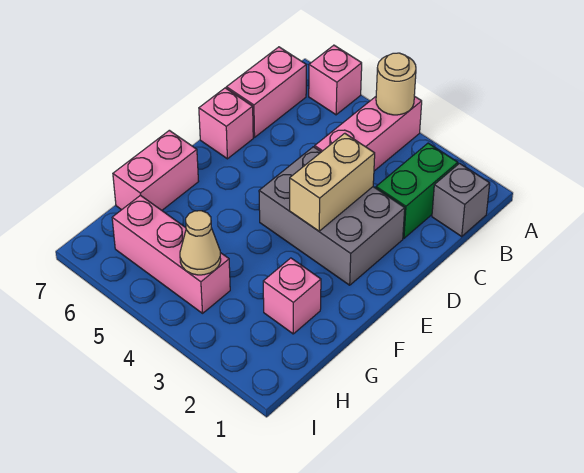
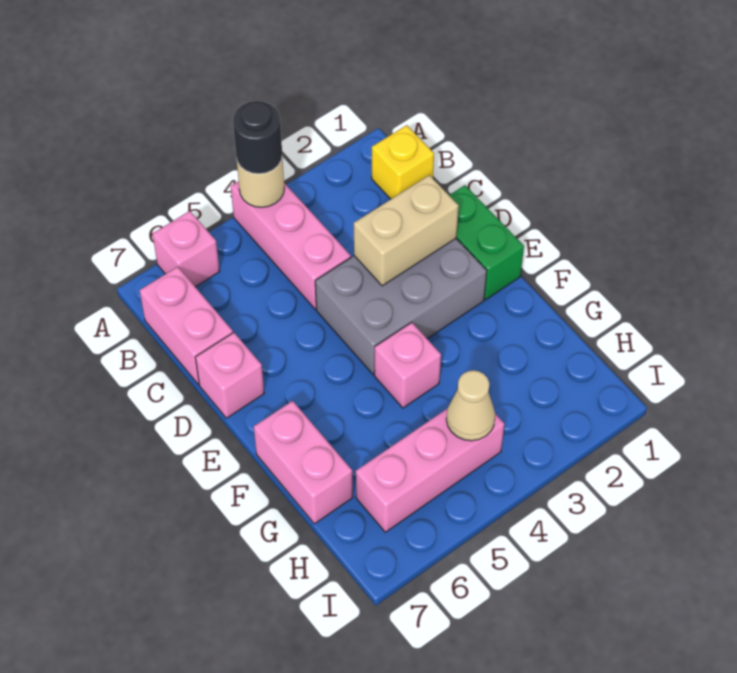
none -> black 1x1 round brick [233,101,282,174]
grey 1x1 brick [432,163,490,236] -> yellow 1x1 brick [372,125,434,199]
green 1x2 brick [376,143,458,238] -> green 1x2 brick moved to [449,185,524,300]
tan 1x2 brick [290,133,375,231] -> tan 1x2 brick turned to [354,175,459,286]
pink 1x1 brick [263,258,321,334] -> pink 1x1 brick moved to [374,322,441,408]

